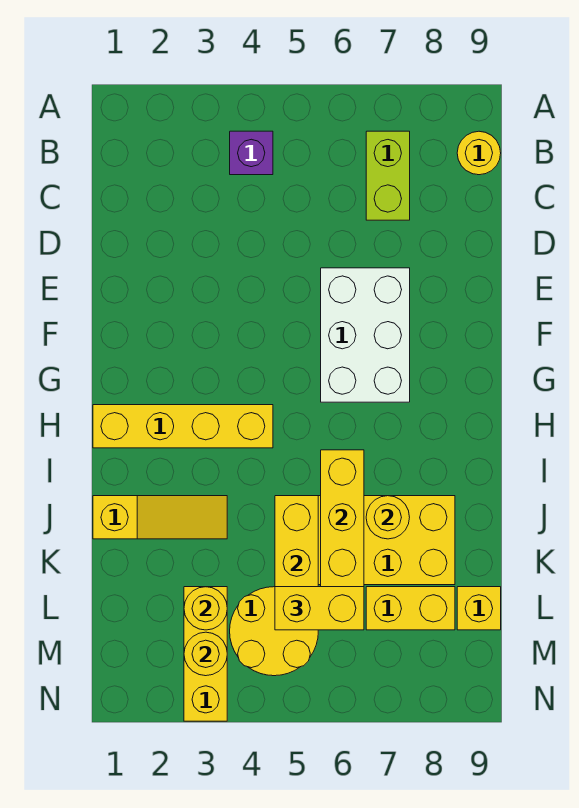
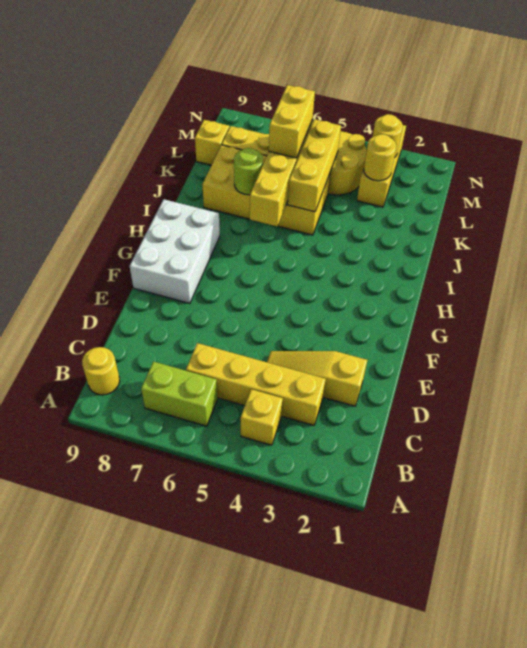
purple 1x1 brick [230,131,273,175] -> yellow 1x1 brick [241,389,283,445]
lime 1x2 brick [366,131,410,220] -> lime 1x2 brick turned to [141,362,217,426]
white 2x3 brick [321,268,410,402] -> white 2x3 brick moved to [130,199,220,303]
yellow 1x4 brick [93,405,273,448] -> yellow 1x4 brick moved to [186,343,326,425]
yellow 1x3 slope [93,496,227,539] -> yellow 1x3 slope moved to [267,351,367,406]
yellow 1x1 round brick [366,496,410,539] -> lime 1x1 round brick [234,148,263,195]
yellow 1x2 brick [275,587,364,630] -> yellow 1x2 brick turned to [269,85,315,158]

